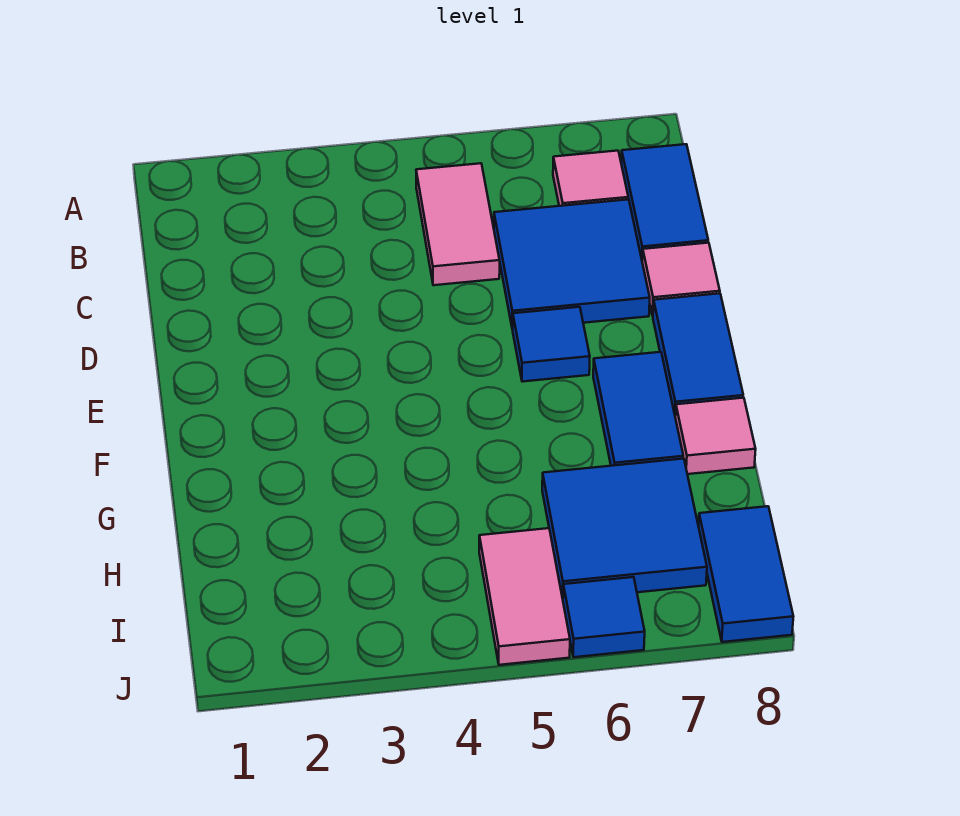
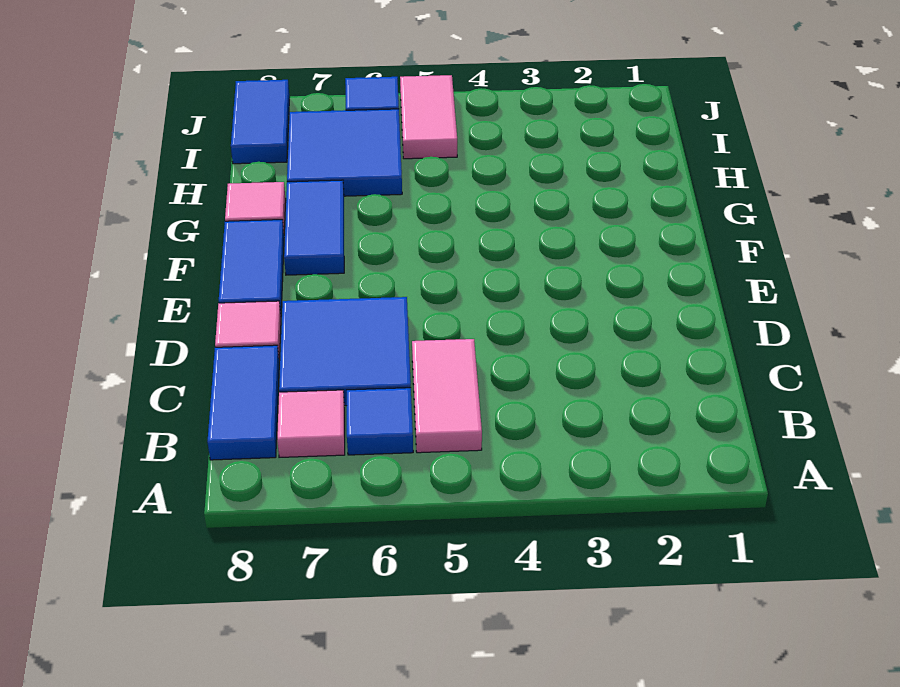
blue 1x1 tile [513,307,590,382] -> blue 1x1 tile moved to [347,388,413,455]

